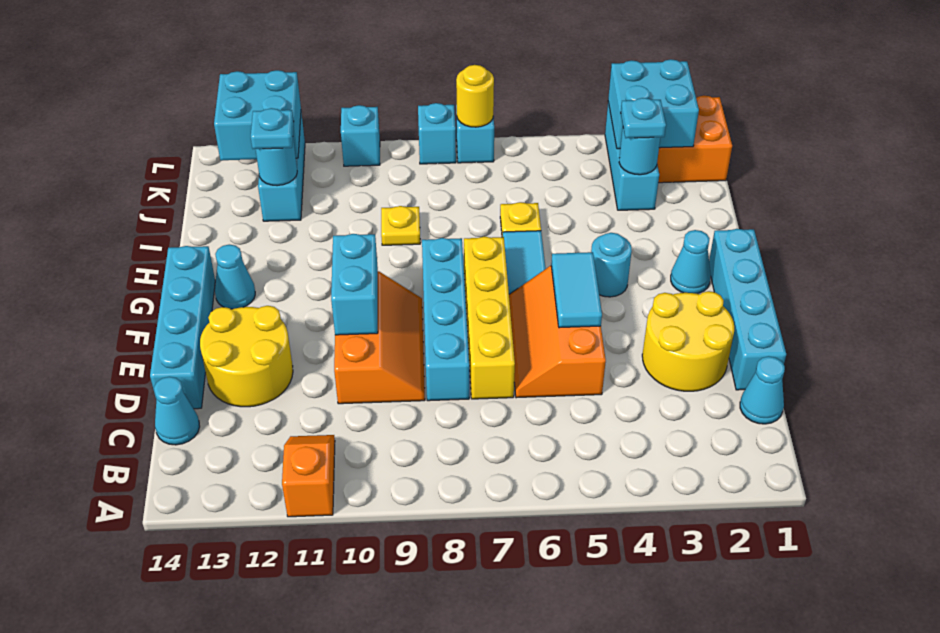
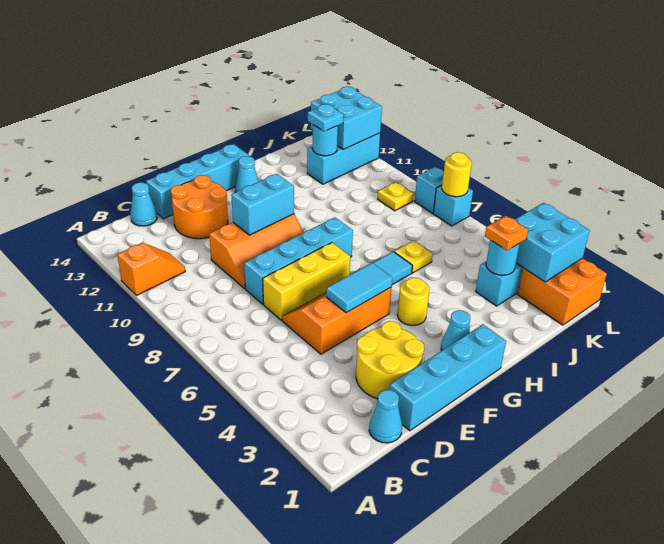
yellow 1x4 brick [464,237,515,399] -> yellow 1x3 brick [263,242,350,320]
yellow 2x2 round brick [200,306,293,407] -> orange 2x2 round brick [171,175,228,239]
cyan 1x1 round brick [591,233,632,297] -> yellow 1x1 round brick [397,278,429,325]
yellow 1x1 plate [381,206,420,245] -> yellow 1x1 plate moved to [378,182,413,211]
cyan 1x1 plate [621,98,666,138] -> orange 1x1 plate [485,216,528,250]
cyan 1x1 brick [341,105,380,166] -> none

